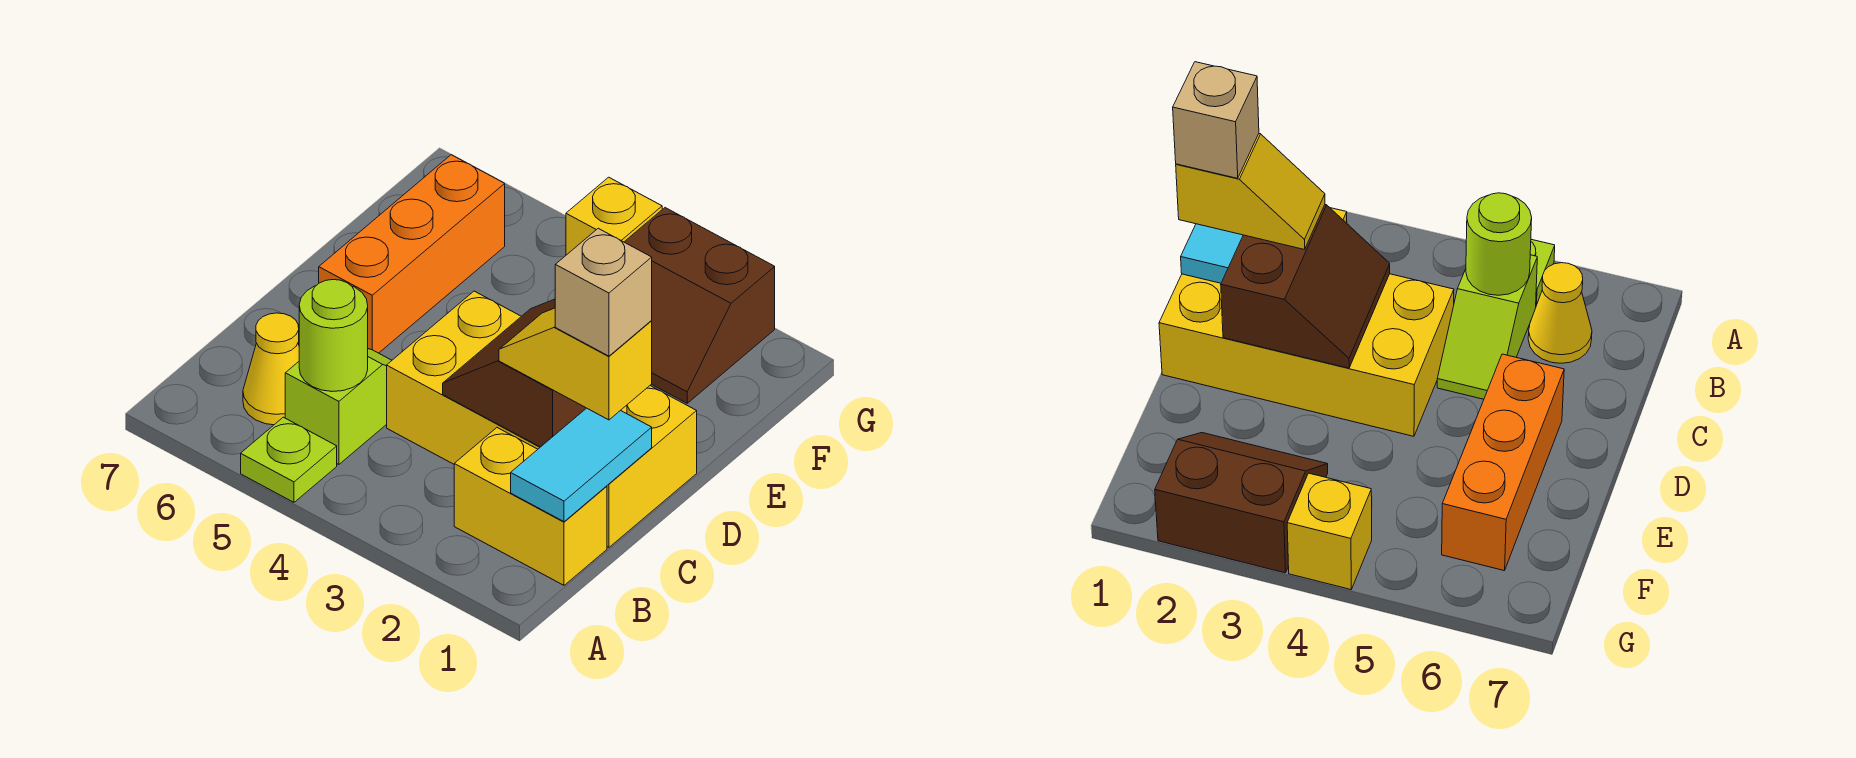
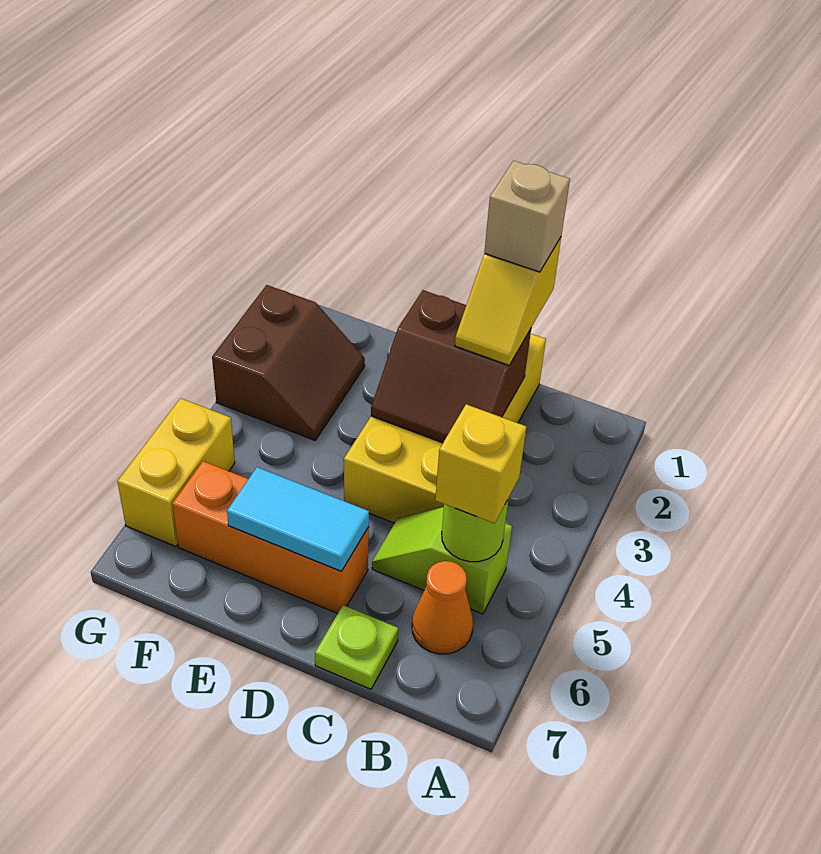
lime 1x1 plate [241,417,337,502] -> lime 1x1 plate moved to [315,605,398,689]
yellow 1x2 brick [454,428,607,585] -> yellow 1x2 brick moved to [117,398,235,547]
cyan 1x2 tile [511,408,652,522] -> cyan 1x2 tile moved to [227,467,369,571]
yellow 1x1 cone [243,313,299,425] -> orange 1x1 cone [412,561,473,654]
yellow 1x1 brick [566,177,662,255] -> yellow 1x1 brick moved to [435,404,526,523]

